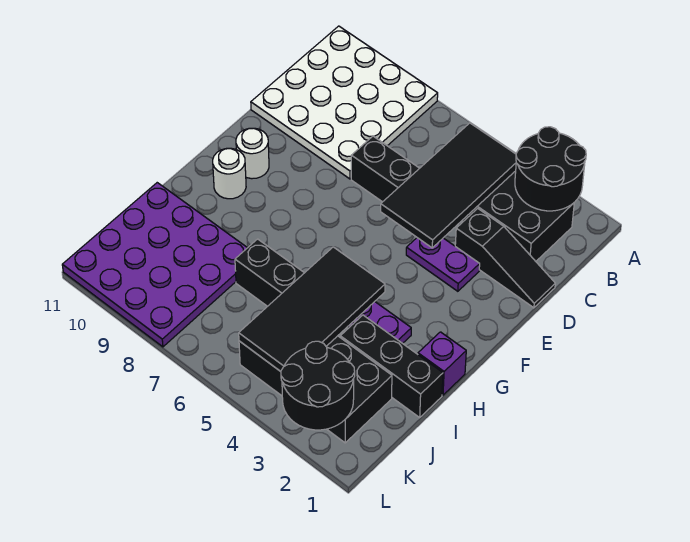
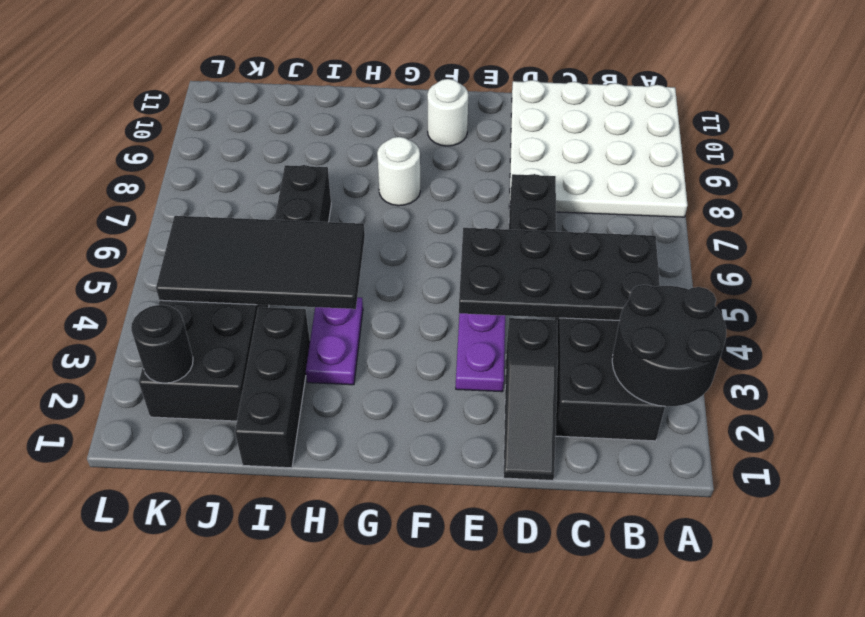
black 2x4 tile [381,123,516,248] -> black 2x4 plate [459,228,660,320]
white 1x1 round brick [213,148,246,199] -> white 1x1 round brick moved to [377,137,420,206]
purple 1x1 brick [418,332,466,395] -> none
purple 4x4 plate [62,183,247,347] -> none
black 2x2 round brick [281,341,355,430] -> black 1x1 round brick [131,305,193,383]

